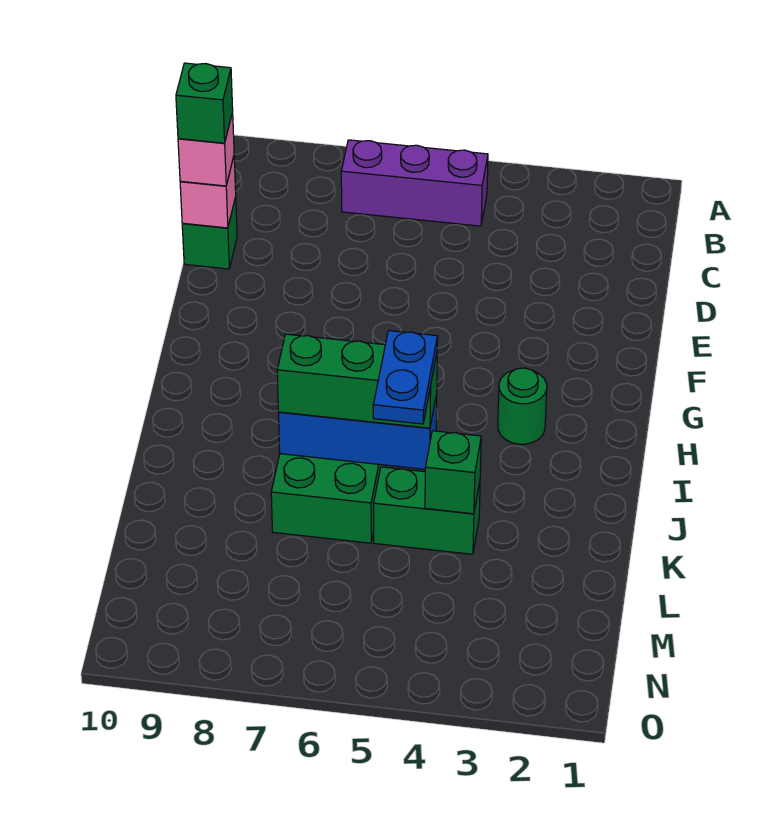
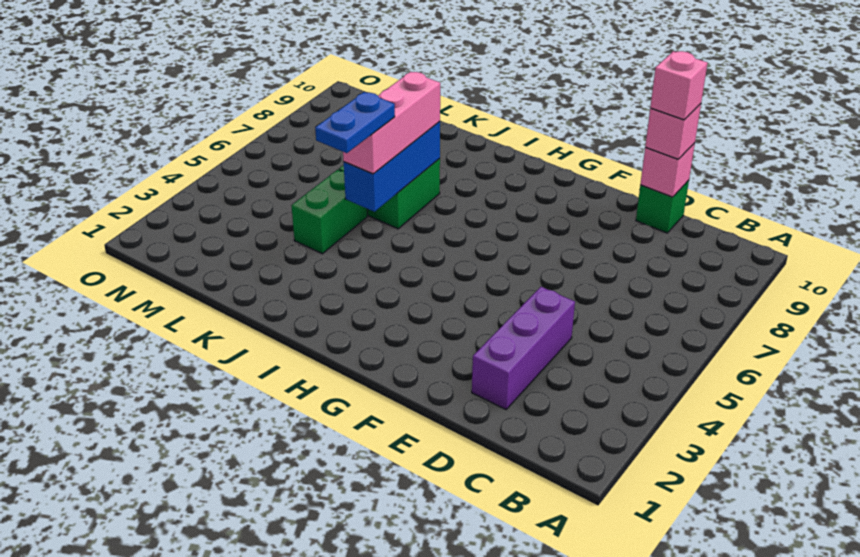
purple 1x3 brick [341,140,488,226] -> purple 1x3 brick moved to [472,287,575,409]
green 1x1 brick [176,63,233,143] -> pink 1x1 brick [650,51,707,120]
green 1x1 round brick [498,368,547,444] -> none
green 1x3 brick [277,334,437,428] -> pink 1x3 brick [343,72,440,174]
blue 1x2 plate [373,331,438,424] -> blue 1x2 plate turned to [315,92,395,153]
green 1x1 brick [425,431,481,514] -> none

